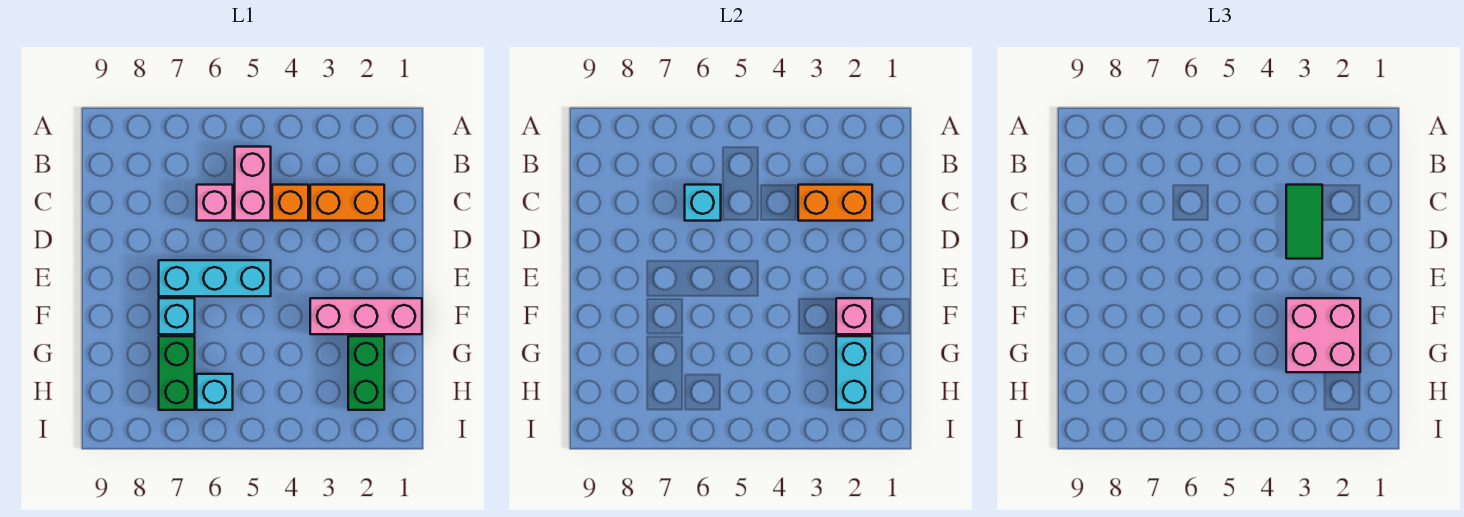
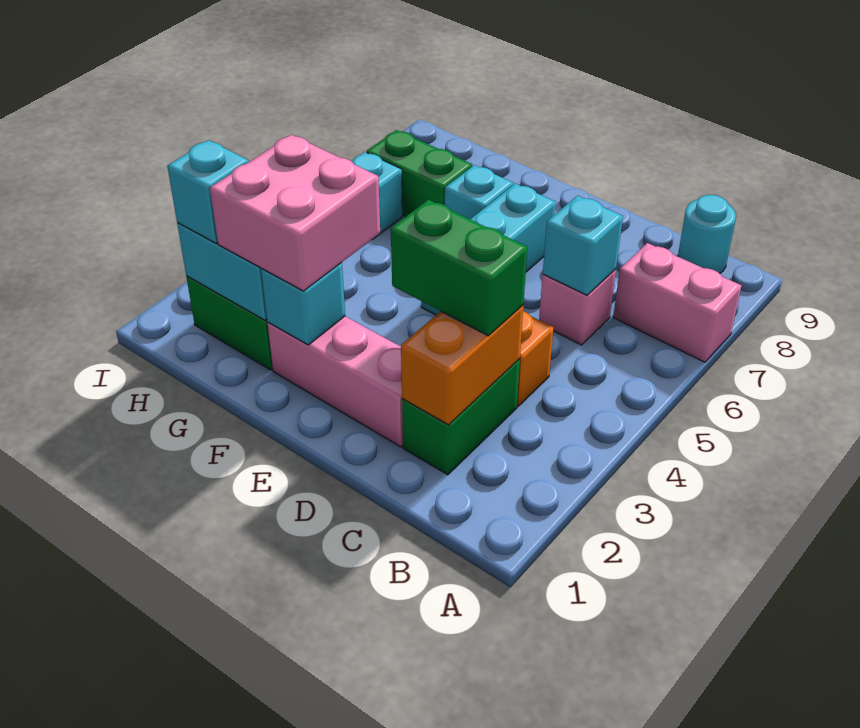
pink 1x2 brick [235,147,271,221] -> pink 1x2 brick moved to [613,243,741,362]
none -> cyan 1x1 round brick [678,195,736,273]
orange 1x2 brick [310,185,384,221] -> green 1x2 brick [402,359,520,475]
green 1x2 tile [1286,185,1322,259] -> green 1x2 brick [391,200,527,336]
pink 1x3 brick [310,298,422,334] -> pink 1x3 brick turned to [268,316,403,447]
pink 1x1 brick [836,298,872,334] -> cyan 1x1 brick [261,262,345,345]
none -> cyan 1x1 brick [167,140,249,243]

